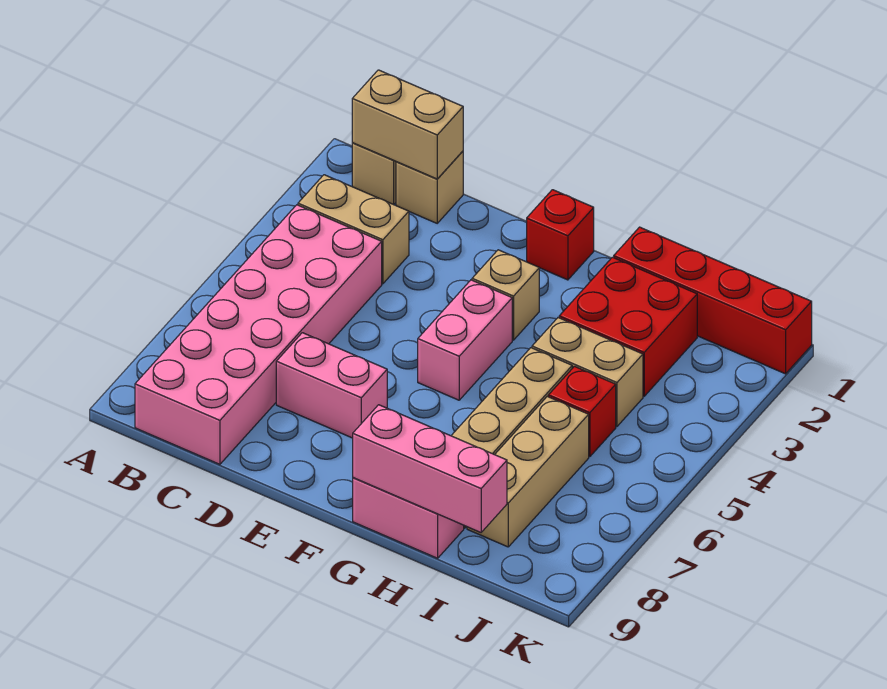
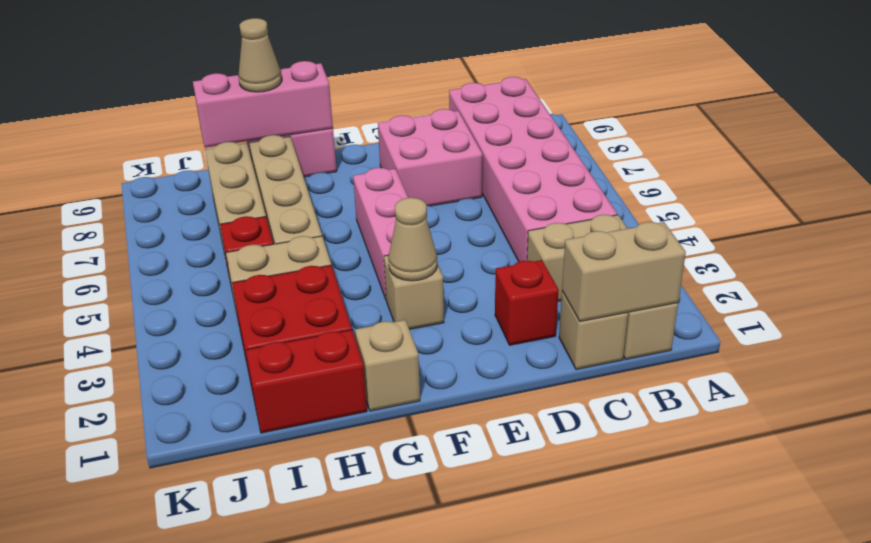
pink 1x2 brick [276,333,387,438] -> pink 2x2 brick [378,109,482,206]
red 1x1 brick [527,190,594,280] -> red 1x1 brick moved to [495,260,559,345]
none -> tan 1x1 cone [388,198,437,281]
pink 1x2 brick [418,280,512,400] -> pink 1x3 brick [353,168,408,299]
none -> tan 1x1 brick [355,320,420,411]
red 1x4 brick [614,227,812,374] -> red 1x2 brick [246,330,367,433]
none -> tan 1x1 cone [238,18,282,92]

